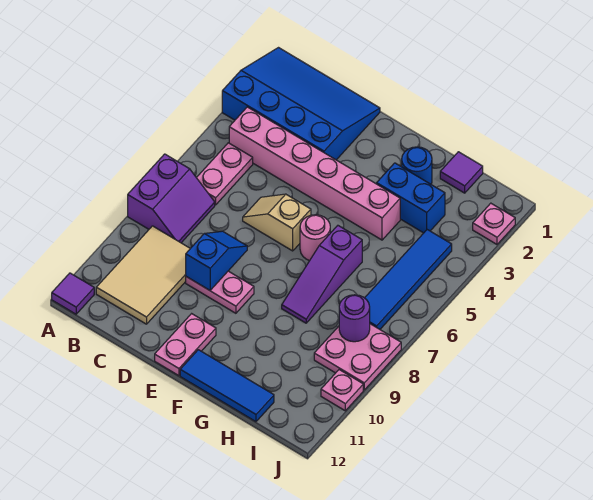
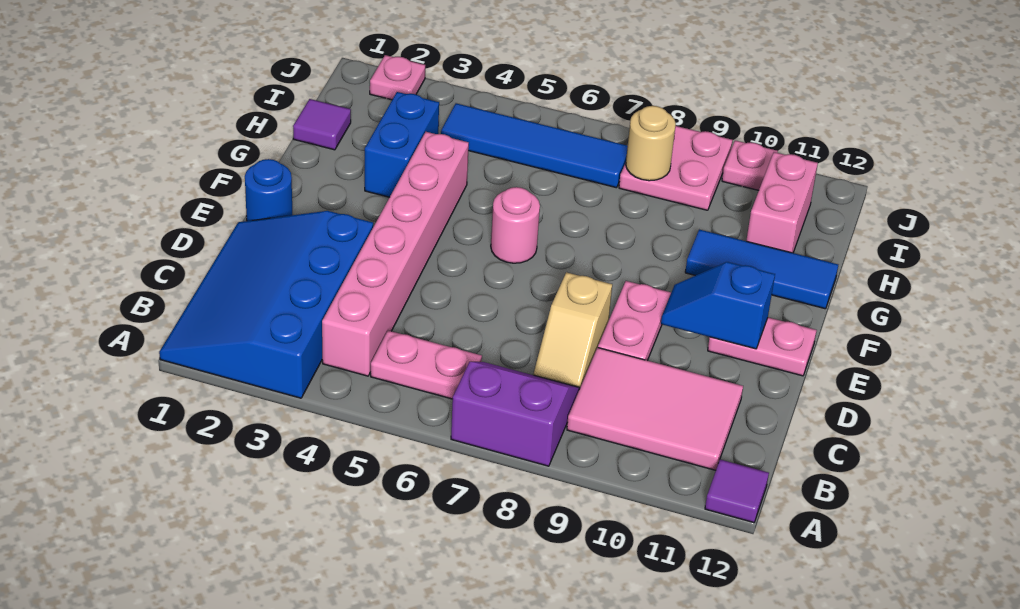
tan 2x3 tile [96,226,190,324] -> pink 2x3 tile [567,348,743,470]
tan 1x2 slope [243,194,311,251] -> tan 1x2 slope moved to [533,272,612,388]
blue 1x2 slope [186,231,247,290] -> blue 1x2 slope moved to [661,262,775,349]
blue 1x3 tile [180,350,274,422] -> blue 1x3 tile turned to [685,230,838,309]
blue 1x1 round brick [402,147,432,184] -> blue 1x1 round brick moved to [245,159,293,221]
purple 1x3 slope [282,226,362,323] -> none
none -> pink 1x2 brick [746,152,818,253]
purple 1x1 round brick [339,295,370,342] -> tan 1x1 round brick [626,106,676,181]

